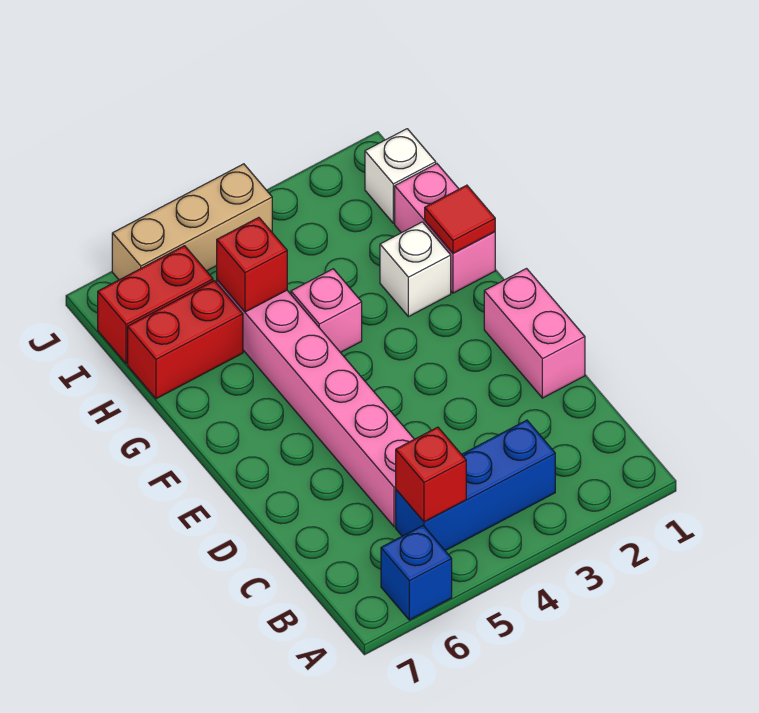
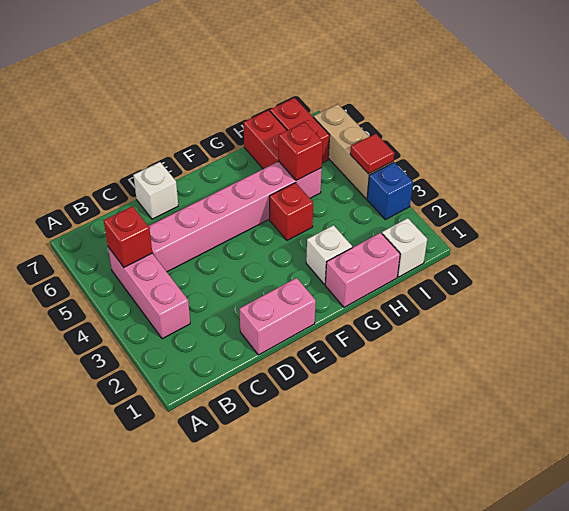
blue 1x1 brick [381,526,452,620] -> blue 1x1 brick moved to [367,162,413,220]
blue 1x3 brick [396,420,555,551] -> pink 1x3 brick [108,247,190,339]
none -> white 1x1 brick [133,162,178,219]
red 1x1 tile [425,185,495,253] -> red 1x1 tile moved to [350,134,394,174]
pink 1x1 brick [291,269,362,353] -> red 1x1 brick [270,183,313,240]

